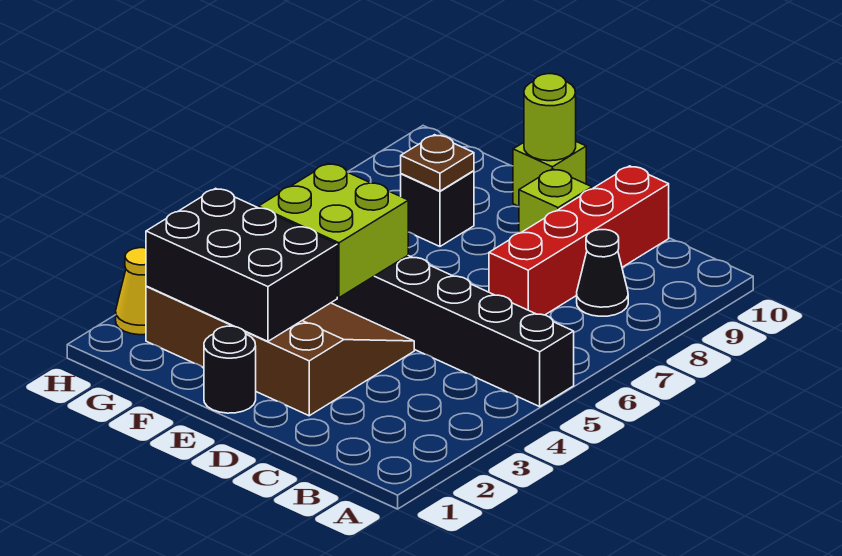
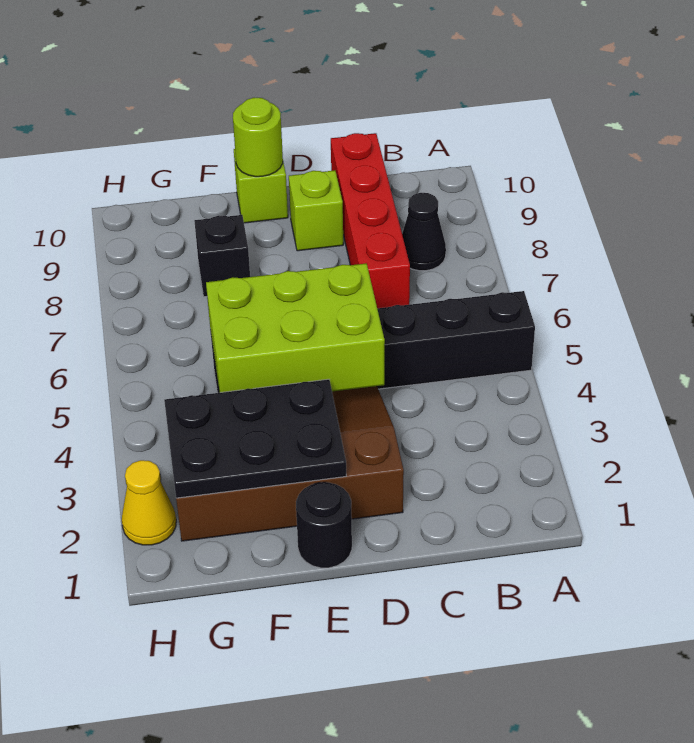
black 2x3 brick [146,188,337,341] -> black 2x3 plate [164,379,346,498]
lime 2x2 brick [259,164,408,298] -> lime 2x3 brick [206,263,385,392]
brown 1x1 plate [401,135,474,191] -> none

